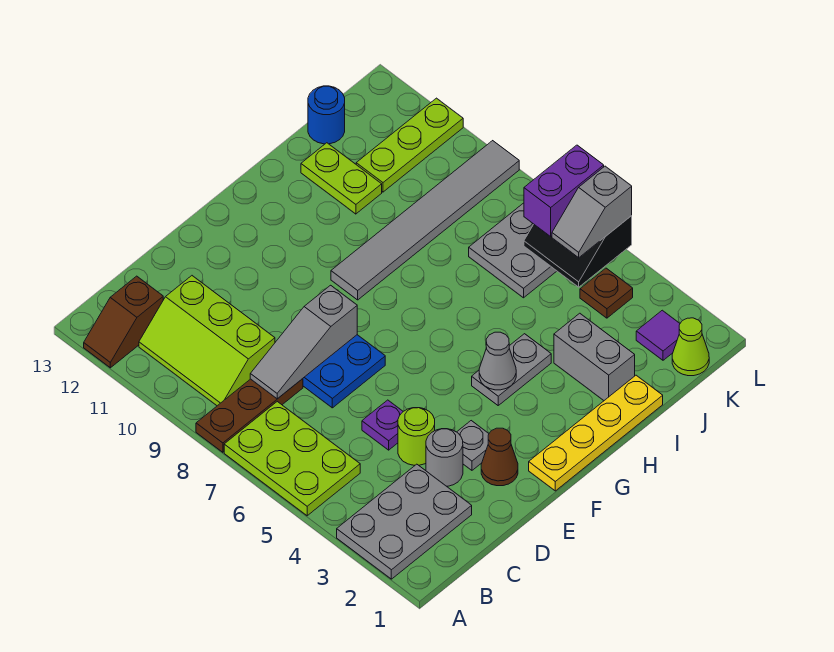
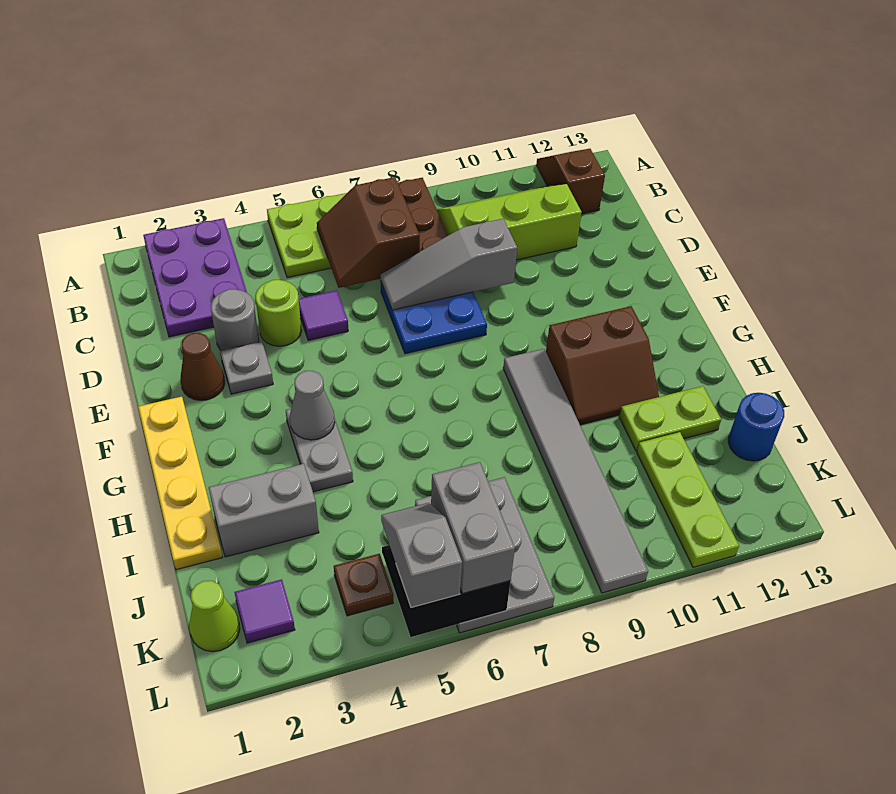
grey 2x3 plate [337,464,472,579] -> purple 2x3 plate [143,218,247,337]
none -> brown 2x2 slope [317,177,420,288]
grey 1x3 slope [250,285,357,399] -> grey 1x3 slope turned to [381,219,517,310]
purple 1x1 plate [362,400,403,450] -> purple 1x1 tile [299,290,348,340]
none -> brown 2x2 slope [546,306,659,425]
purple 1x2 brick [524,145,604,236] -> grey 1x2 brick [431,462,515,593]

